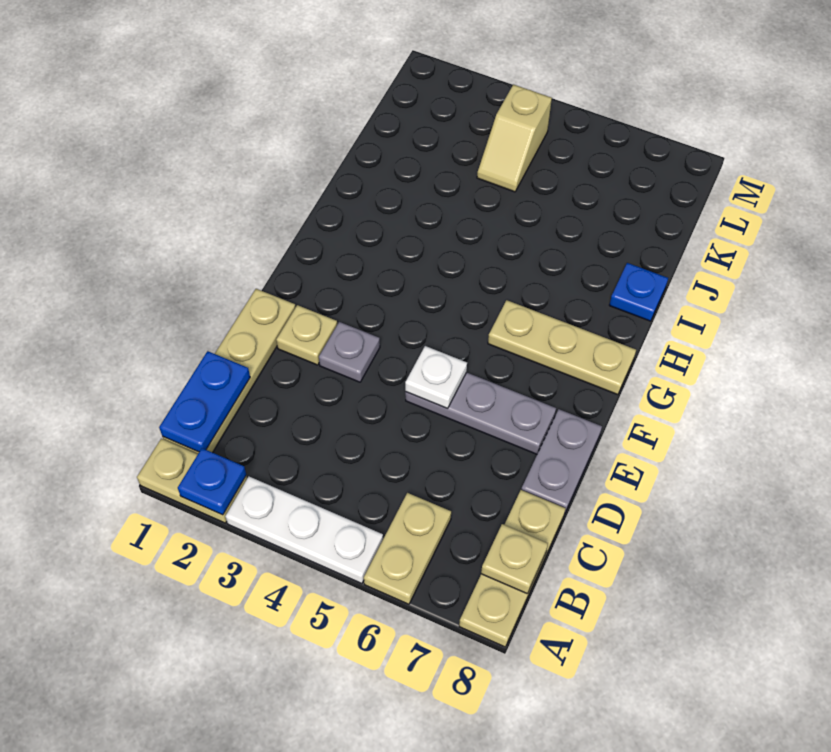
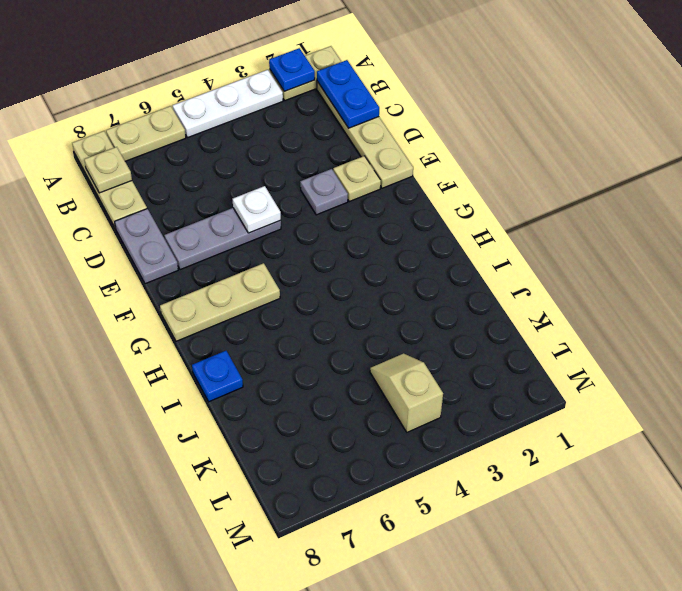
tan 1x2 plate [364,493,451,604] -> tan 1x2 plate turned to [106,106,186,161]

